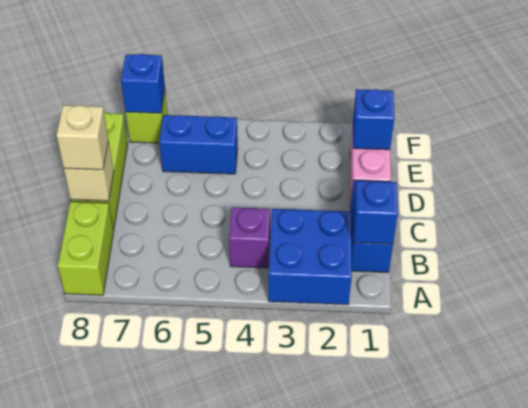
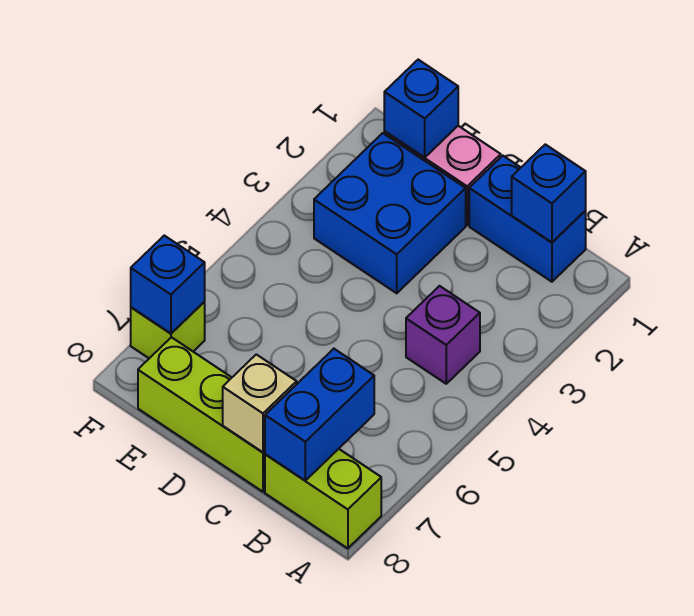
blue 2x2 brick [269,209,352,305] -> blue 2x2 brick moved to [314,133,466,293]
tan 1x1 brick [56,105,108,170] -> none
blue 1x2 brick [159,115,238,174] -> blue 1x2 brick moved to [265,349,374,481]

